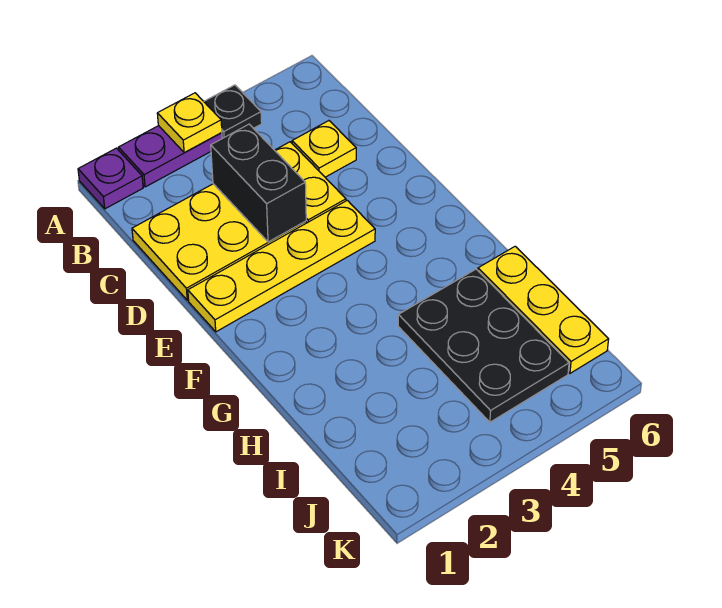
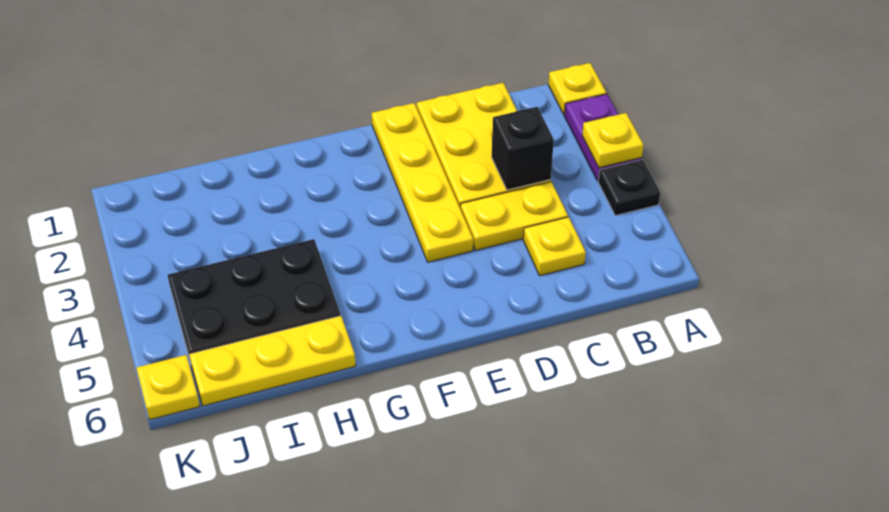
purple 1x1 plate [78,148,143,209] -> yellow 1x1 plate [548,63,606,115]
black 1x2 brick [211,124,306,242] -> black 1x1 brick [492,107,554,190]
none -> yellow 1x1 plate [137,355,200,420]

